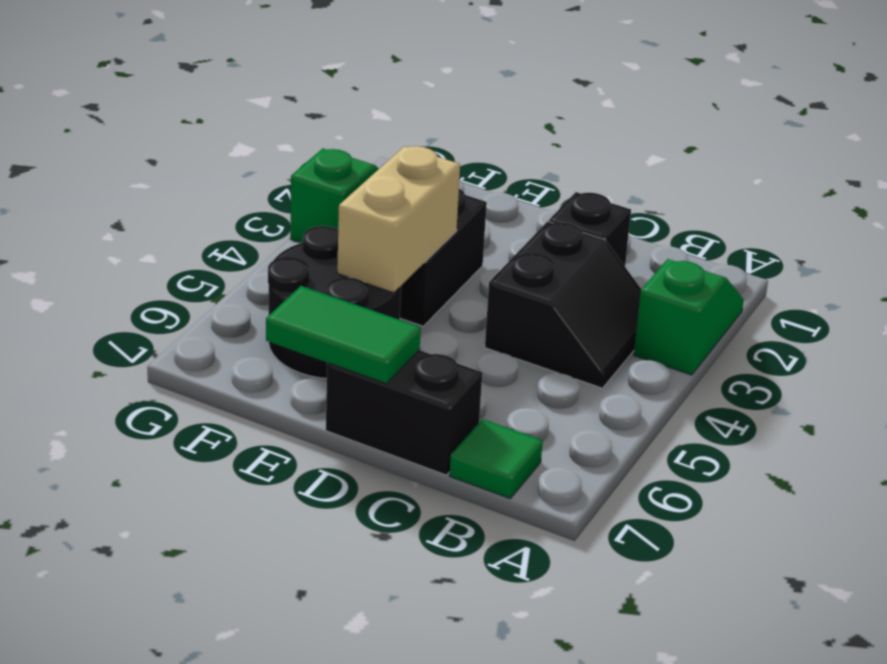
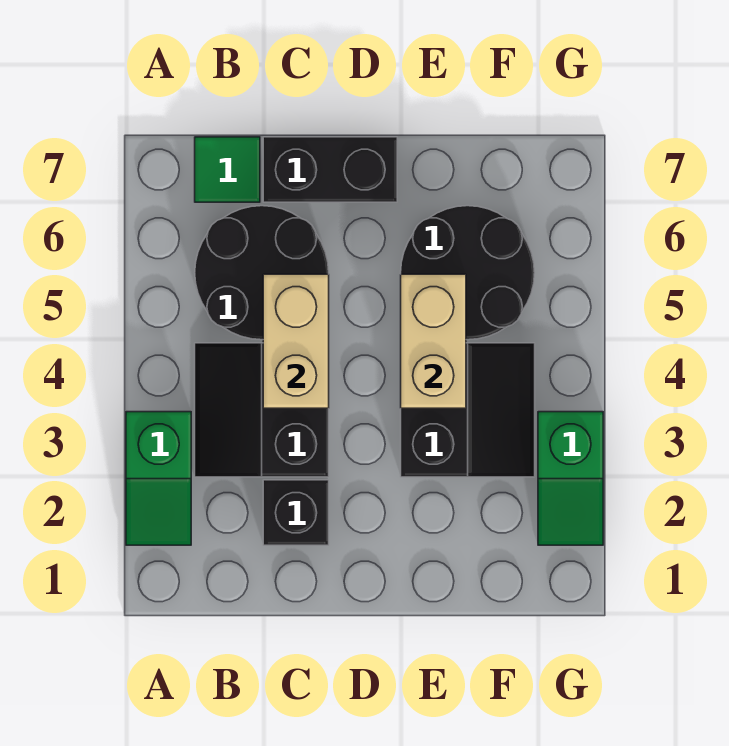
none -> black 2x2 round brick [195,206,329,340]
none -> tan 1x2 brick [263,274,329,408]
green 1x2 tile [266,286,421,384] -> none

